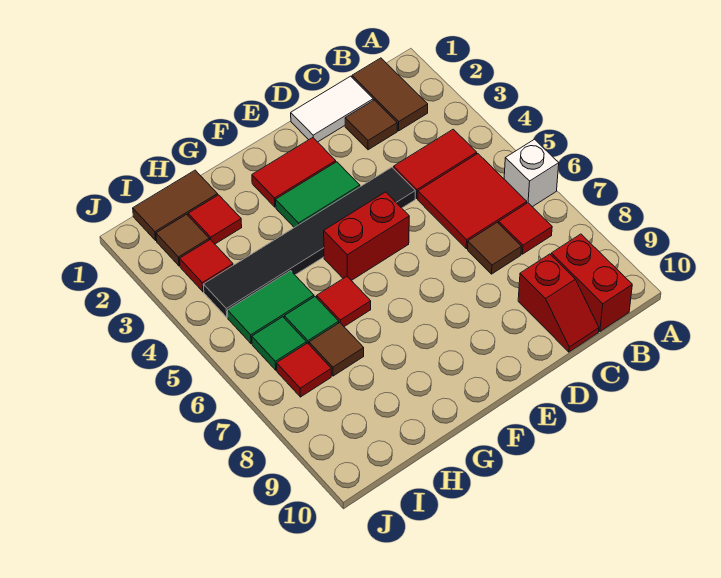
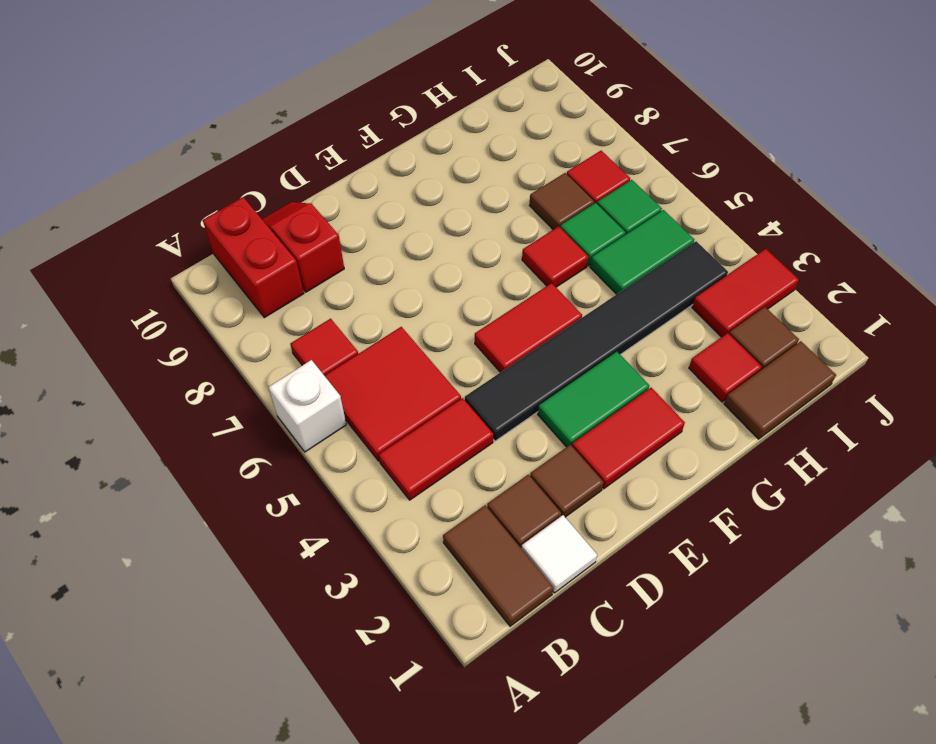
white 1x2 tile [291,76,373,142] -> white 1x1 tile [521,515,597,593]
brown 1x1 tile [468,222,521,274] -> brown 1x1 tile moved to [530,445,604,517]
red 1x2 brick [324,192,409,281] -> red 1x2 tile [475,283,582,372]
red 1x1 tile [180,240,233,291] -> red 1x2 tile [692,249,799,337]

